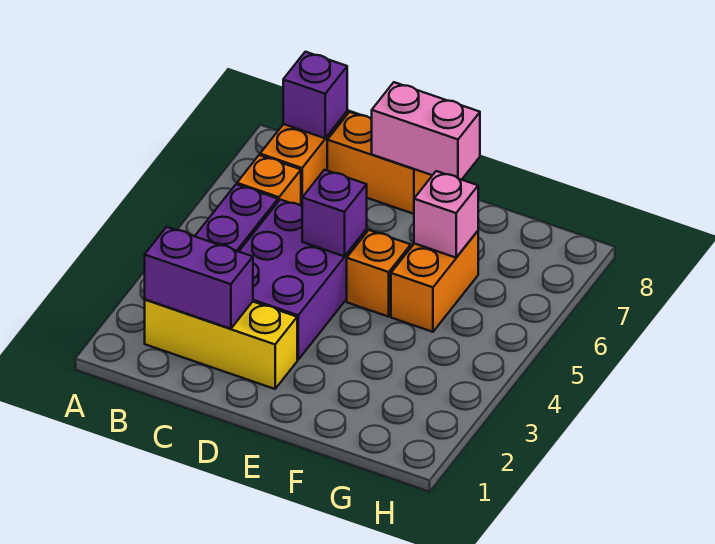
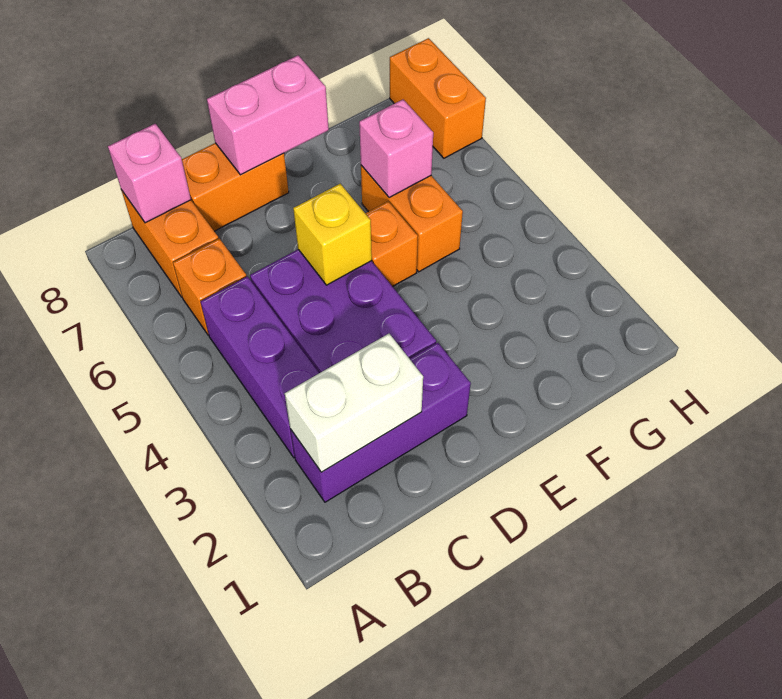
yellow 1x3 brick [145,299,297,389] -> purple 1x3 brick [290,343,471,502]
purple 1x2 brick [145,227,253,329] -> white 1x2 brick [285,334,423,472]
purple 1x1 brick [283,52,347,138] -> pink 1x1 brick [108,124,191,223]
purple 1x1 brick [302,170,367,256] -> yellow 1x1 brick [293,184,372,285]
none -> orange 1x2 brick [390,38,486,158]

